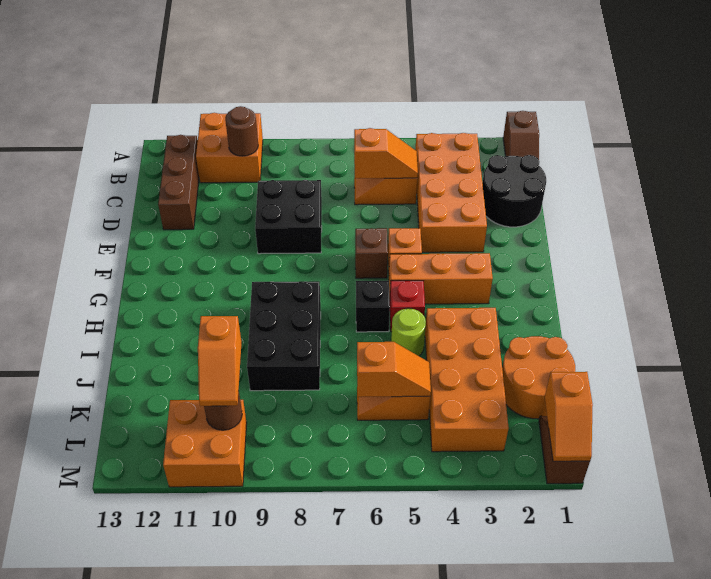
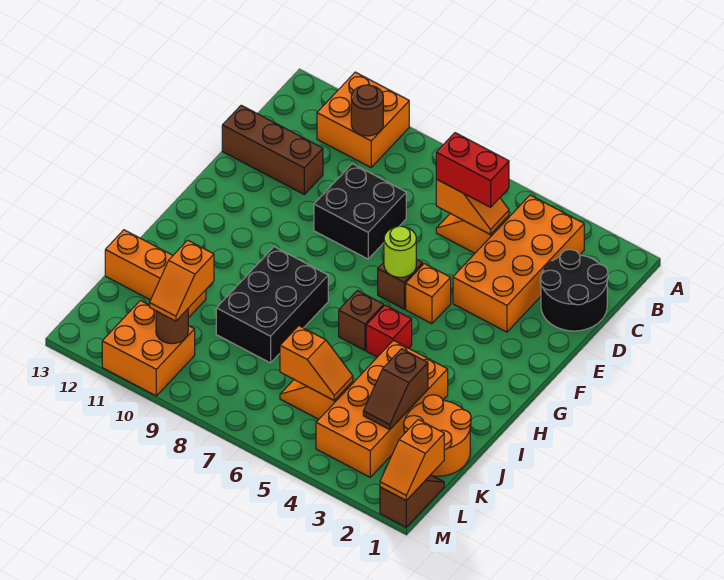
brown 1x2 slope [503,111,539,159] -> brown 1x2 slope moved to [363,349,428,430]
brown 1x3 brick [158,135,199,230] -> brown 1x3 brick turned to [222,105,323,194]
none -> red 1x2 brick [436,133,509,207]
orange 1x3 brick [389,253,493,304] -> orange 1x3 brick moved to [105,230,206,318]
black 1x1 brick [356,281,390,332] -> brown 1x1 brick [339,291,384,350]
lime 1x1 round brick [391,308,426,356] -> lime 1x1 round brick moved to [384,226,416,277]

